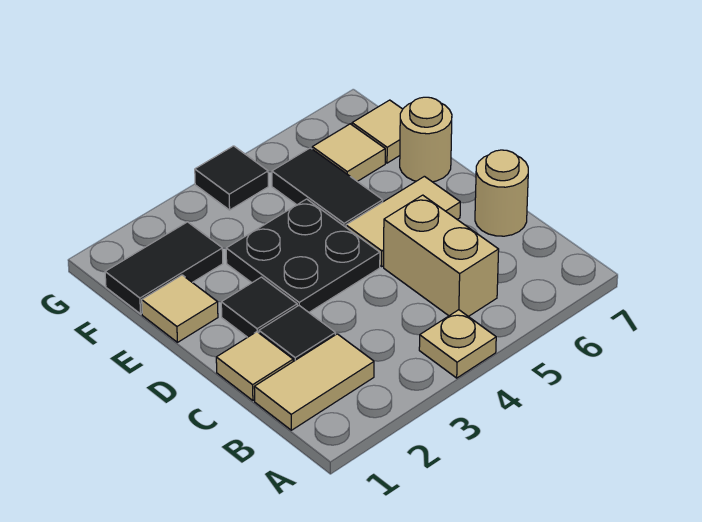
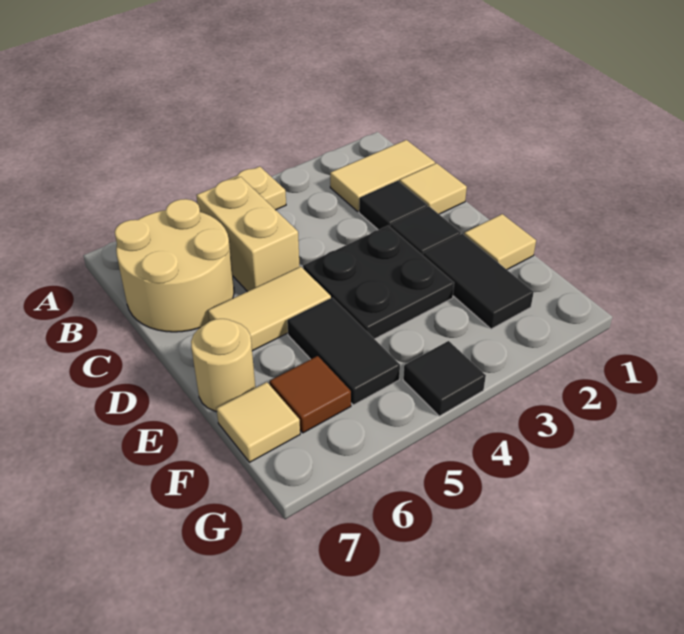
tan 1x1 round brick [475,150,528,236] -> tan 2x2 round brick [115,199,234,332]
black 1x2 tile [105,222,223,314] -> black 1x2 tile turned to [423,234,534,329]
tan 1x1 tile [312,124,385,181] -> brown 1x1 tile [270,356,351,433]

